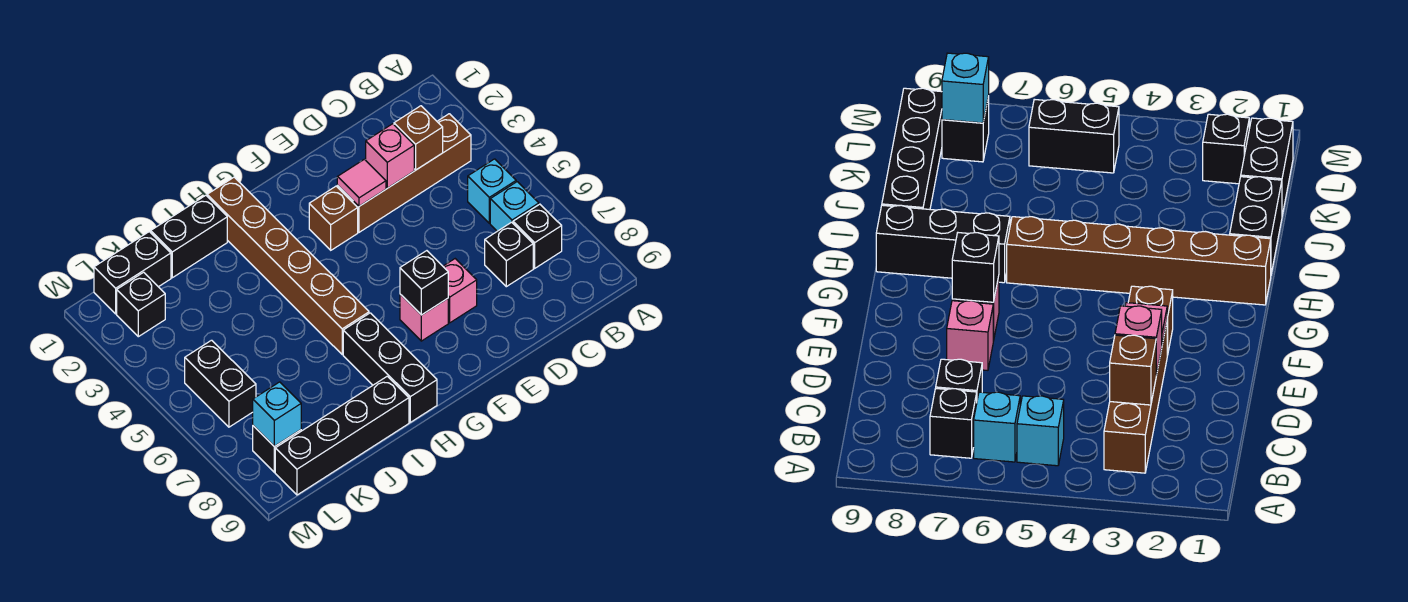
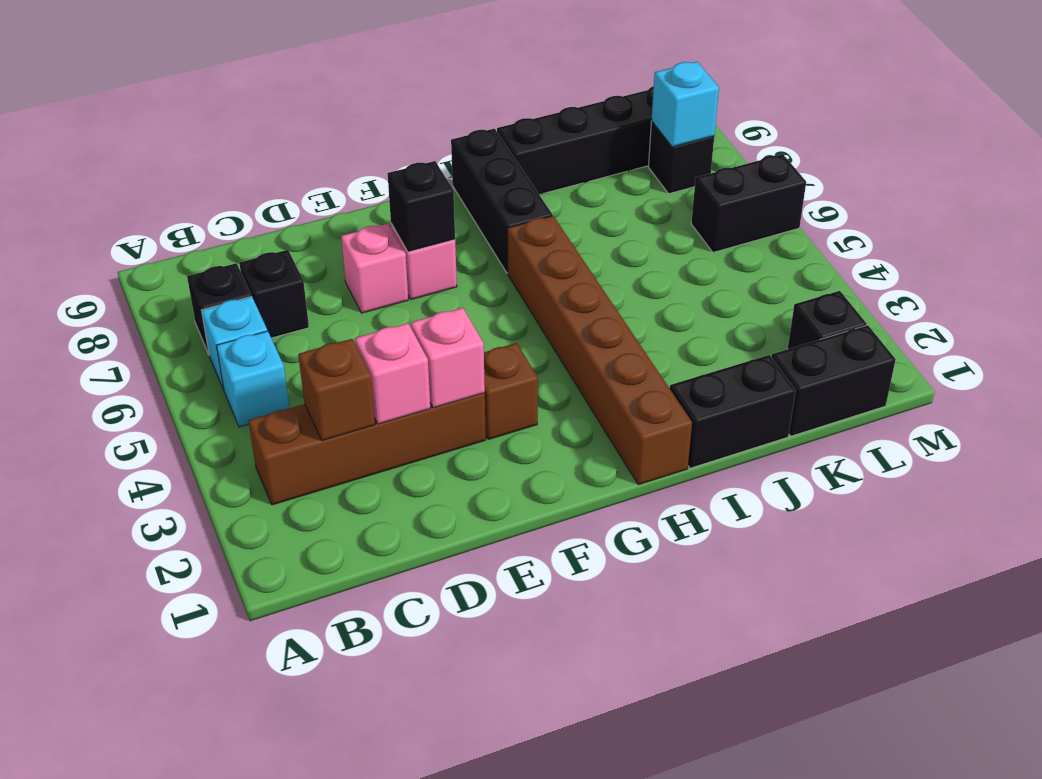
pink 1x1 tile [337,159,386,206] -> pink 1x1 brick [411,308,485,408]
black 1x2 brick [185,340,256,427] -> black 1x2 brick turned to [691,154,806,252]

